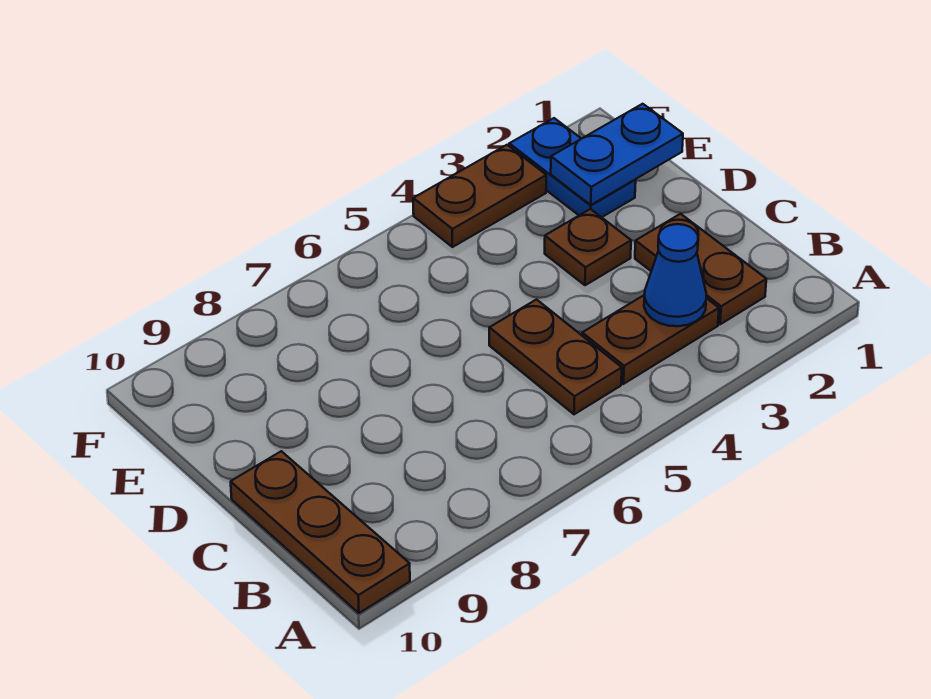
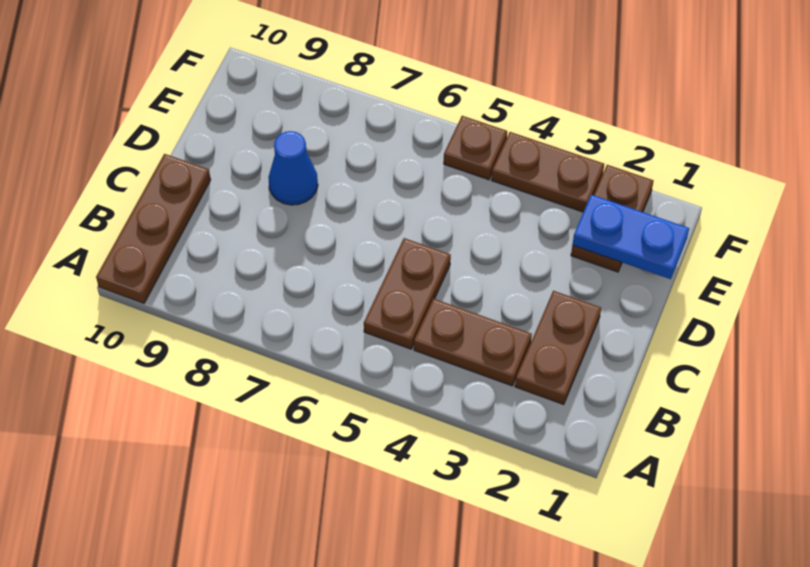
blue 1x1 cone [644,224,706,326] -> blue 1x1 cone moved to [268,131,318,205]
brown 1x1 plate [545,209,631,285] -> brown 1x1 plate moved to [444,116,507,180]
blue 1x2 plate [509,118,636,217] -> brown 1x2 plate [571,165,653,272]

